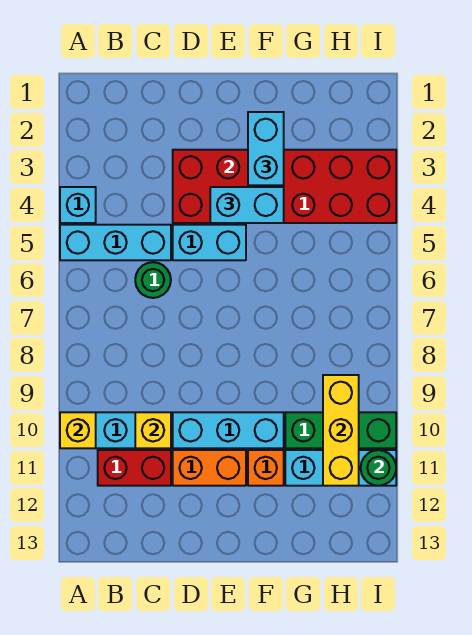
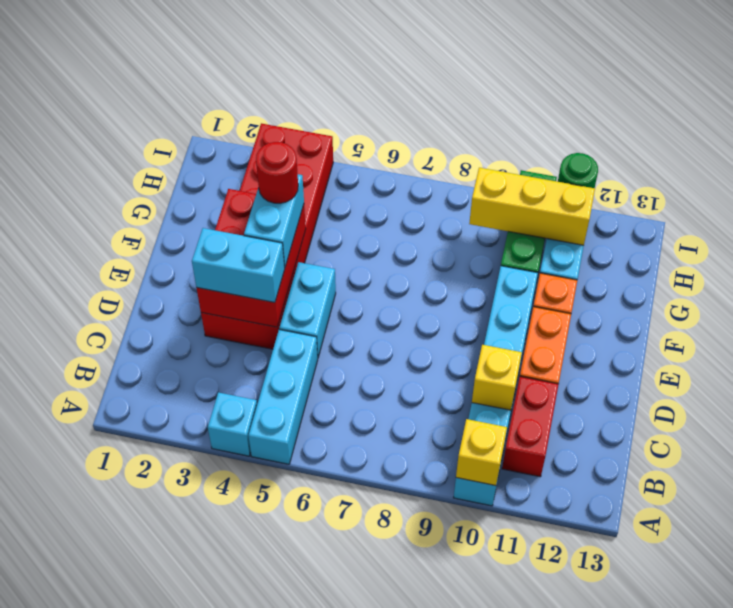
green 1x1 round brick [135,262,171,298] -> none
cyan 1x2 brick [248,112,284,185] -> cyan 1x2 brick moved to [192,228,285,302]
none -> red 1x1 round brick [256,142,298,203]

